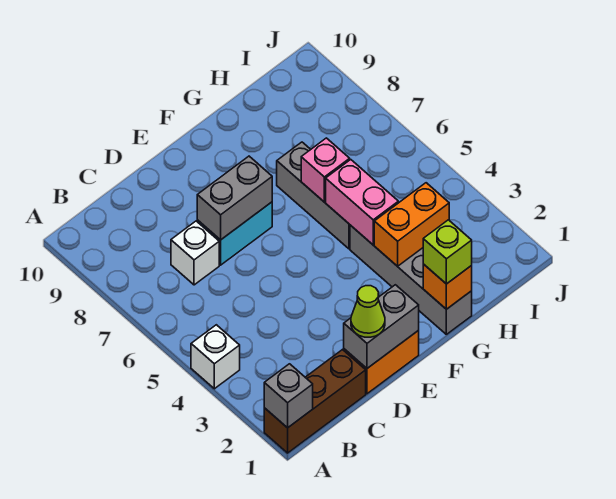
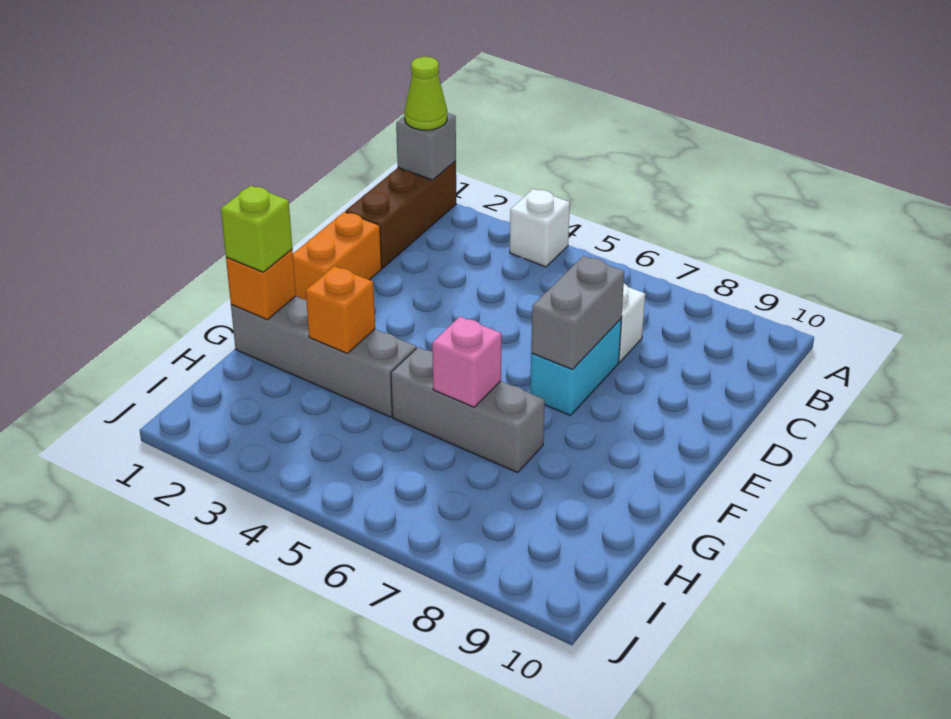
grey 1x2 brick [344,285,419,368] -> none
lime 1x1 cone [351,286,385,337] -> lime 1x1 cone moved to [404,57,447,130]
orange 1x2 brick [374,183,449,266] -> orange 1x1 brick [306,266,375,354]
pink 1x2 brick [326,160,398,245] -> none

